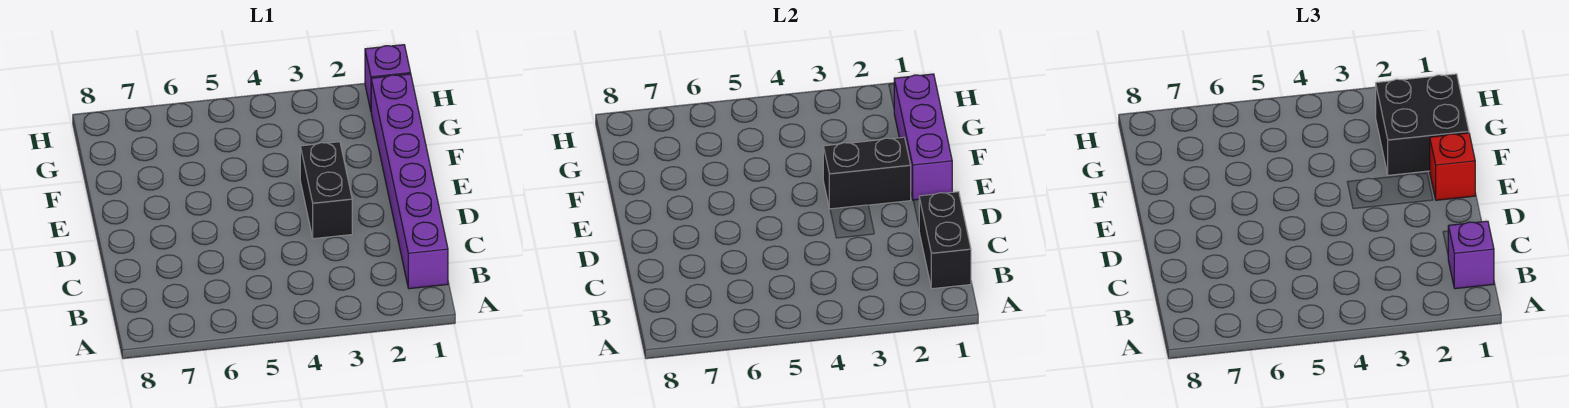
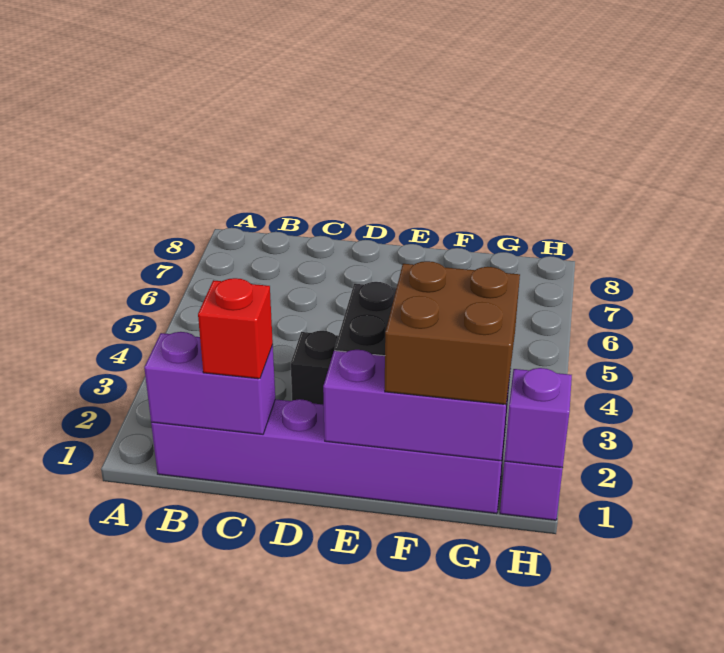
black 1x2 brick [919,192,971,289] -> purple 1x2 brick [144,332,275,434]
purple 1x1 brick [1448,221,1494,289] -> purple 1x1 brick moved to [504,368,572,468]
red 1x1 brick [1430,133,1475,200] -> red 1x1 brick moved to [198,278,273,379]
black 2x2 brick [1376,74,1469,175] -> brown 2x2 brick [385,261,520,405]

